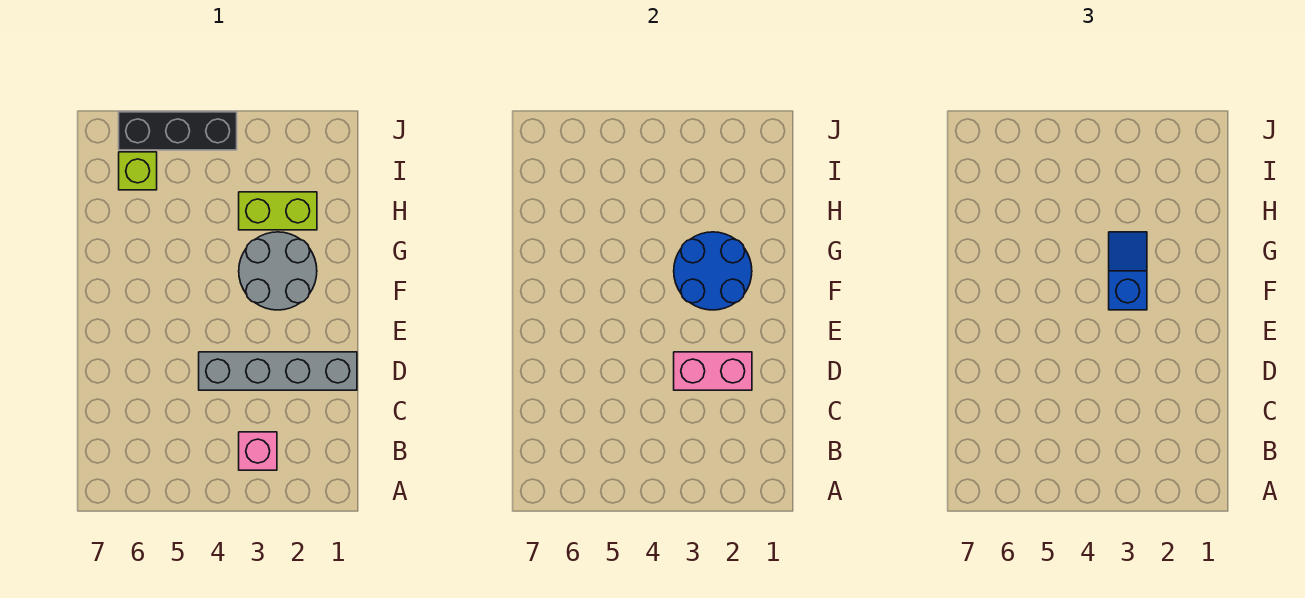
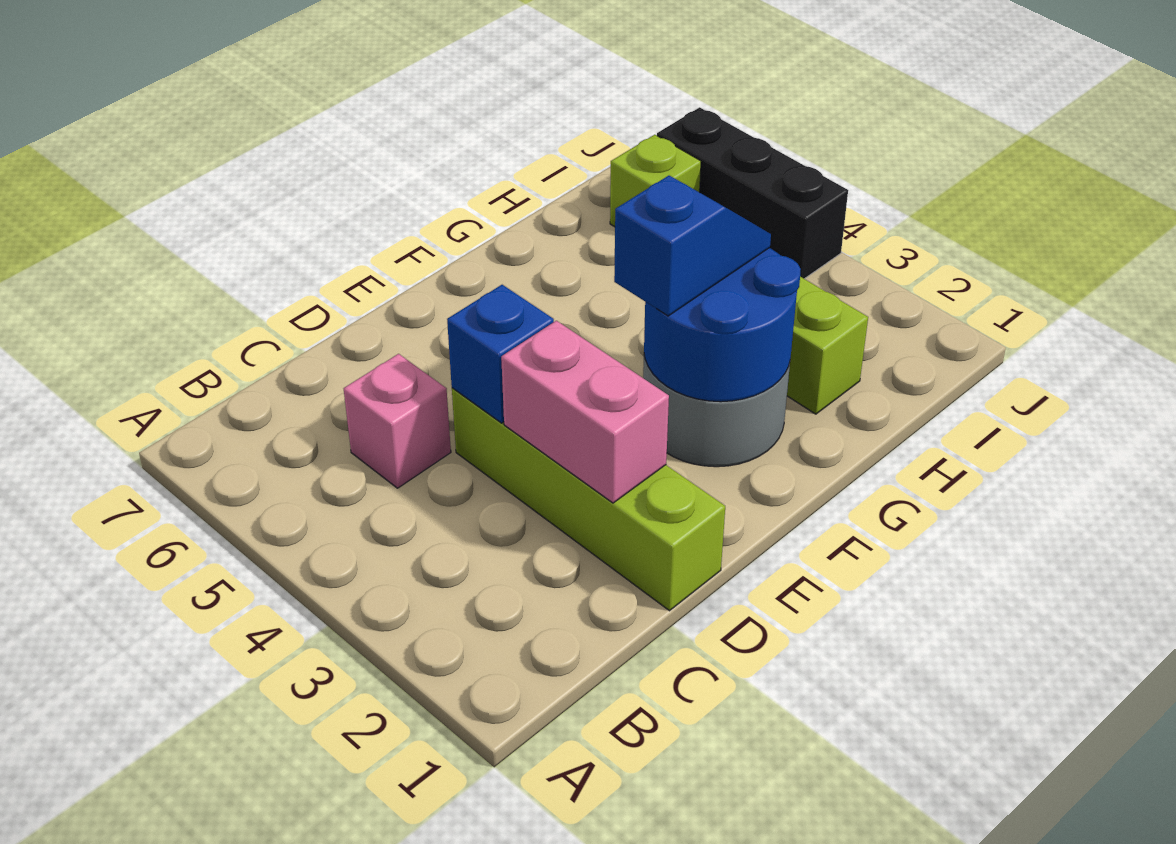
pink 1x1 brick [239,432,277,470] -> pink 1x1 brick moved to [344,354,451,488]
grey 1x4 brick [199,352,357,390] -> lime 1x4 brick [452,388,725,611]
none -> blue 1x1 brick [447,285,554,423]

